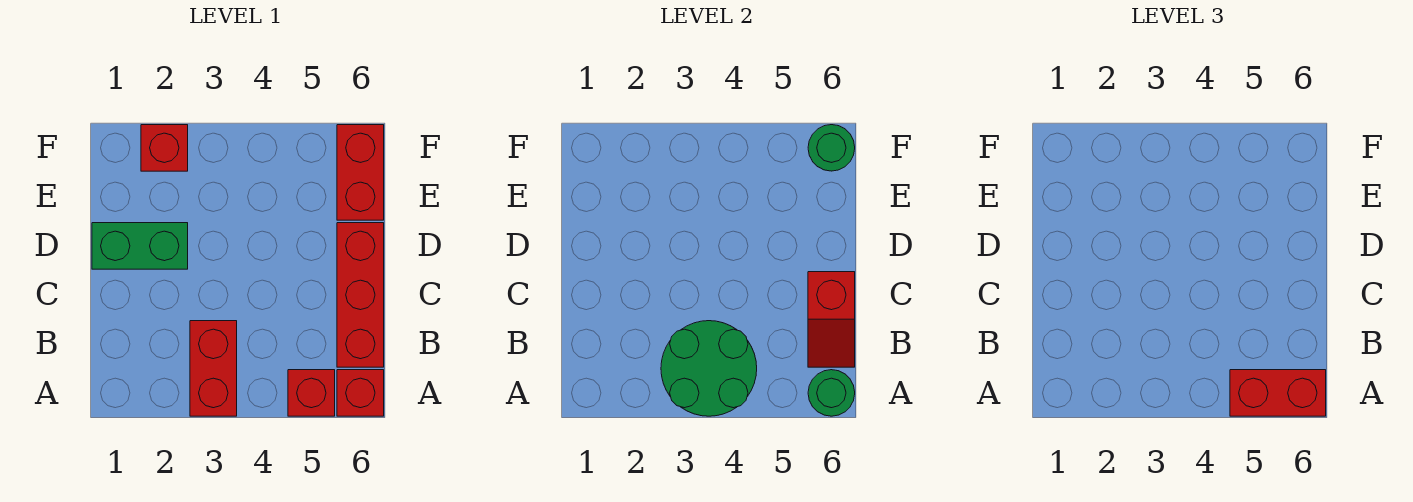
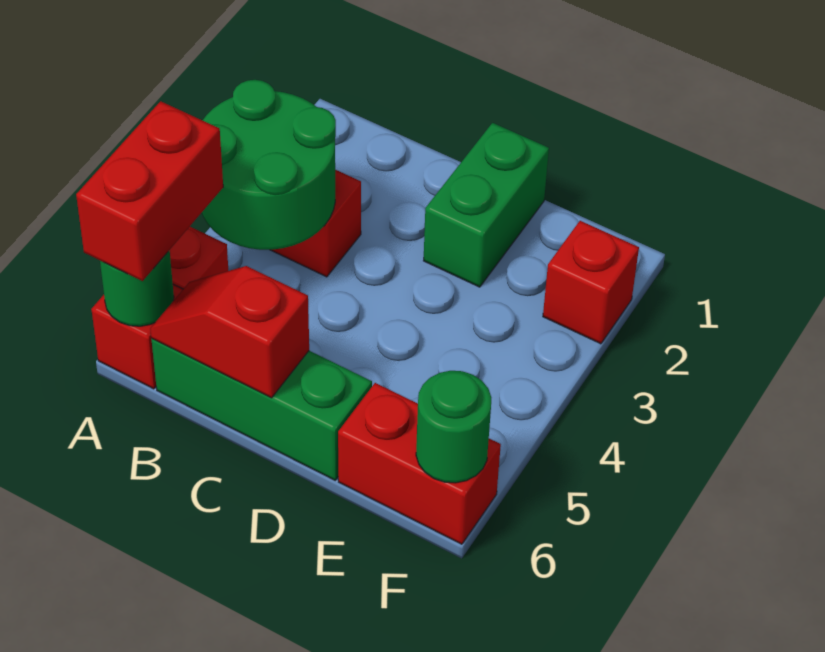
red 1x3 brick [337,223,384,367] -> green 1x3 brick [151,339,372,480]

